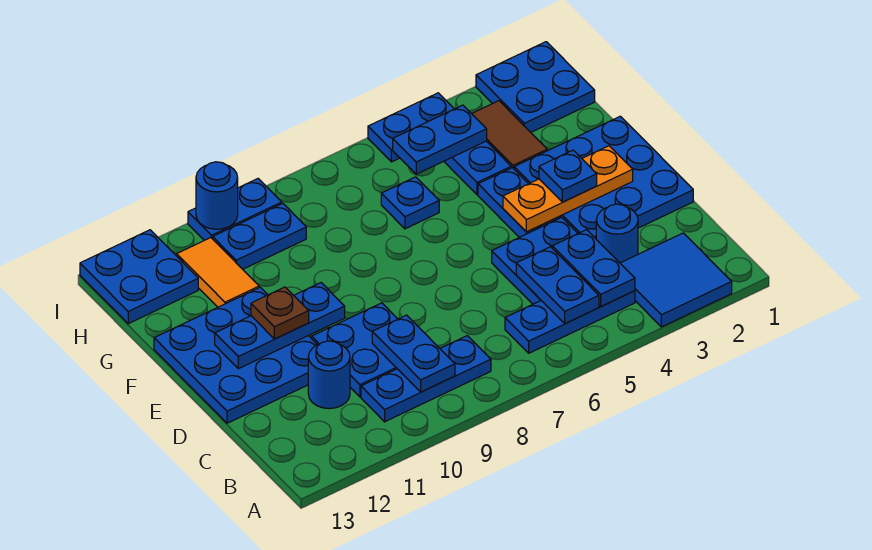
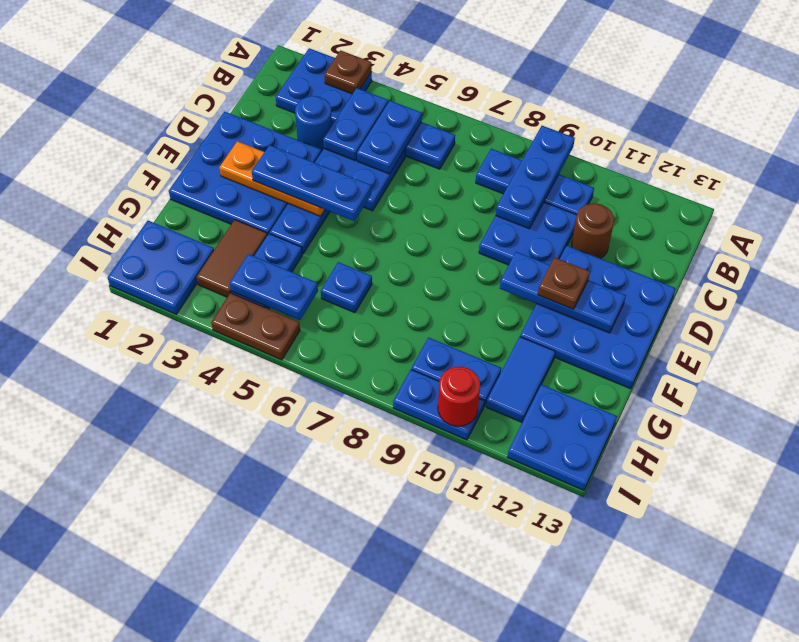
blue 2x2 tile [620,233,732,327] -> blue 2x2 plate [276,48,372,125]
none -> brown 1x1 plate [324,50,372,94]
blue 1x2 plate [372,315,455,392] -> blue 1x3 plate [496,126,575,229]
blue 1x1 round brick [308,341,350,409] -> brown 1x1 round brick [572,203,614,259]
blue 1x1 plate [539,150,597,202] -> blue 1x3 plate [252,145,371,221]
orange 1x2 tile [177,238,259,307] -> blue 1x2 tile [486,337,555,422]
blue 1x2 plate [368,93,454,162] -> brown 1x2 plate [211,293,300,360]
blue 1x1 round brick [196,162,238,229] -> red 1x1 round brick [438,367,480,426]

